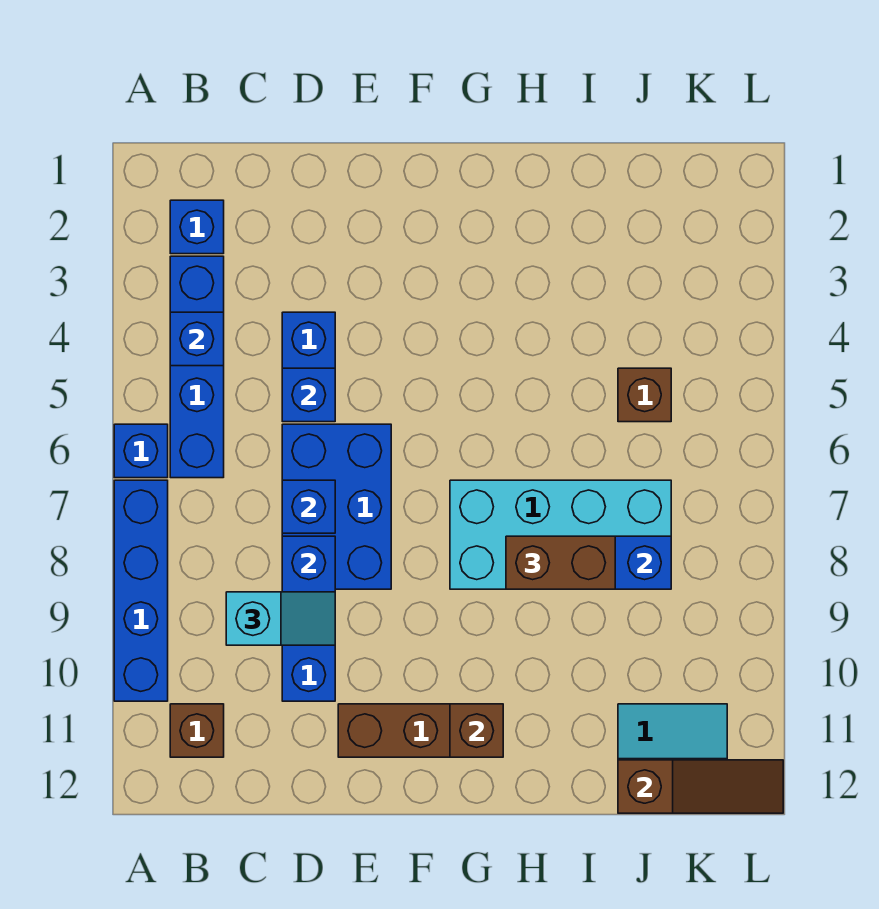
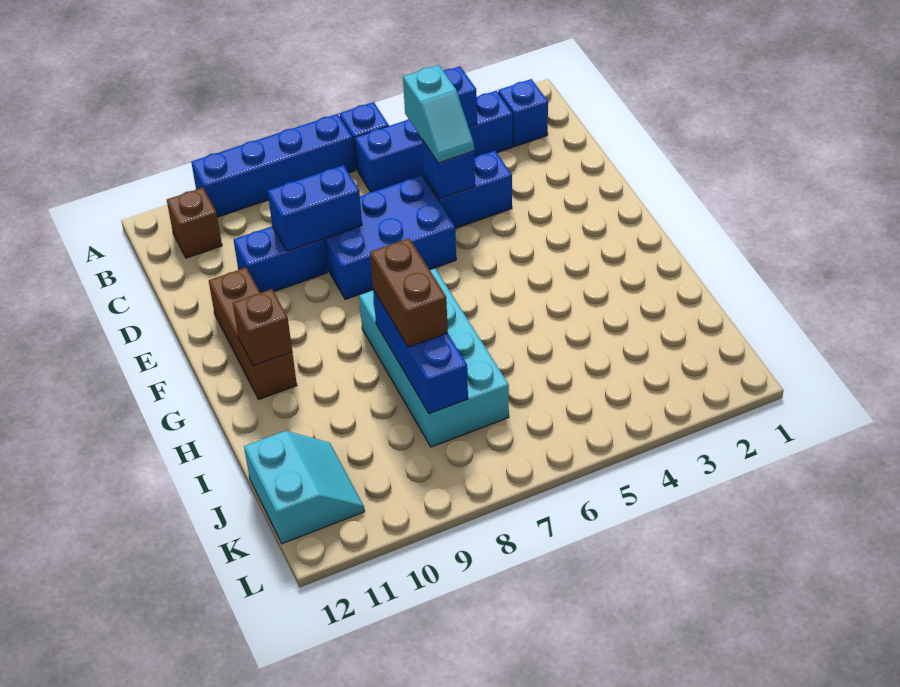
cyan 1x2 slope [226,592,335,645] -> cyan 1x2 slope moved to [403,65,474,163]
blue 1x1 brick [282,480,335,533] -> none
brown 1x1 brick [618,368,671,422] -> none
brown 1x3 slope [618,760,783,813] -> none

